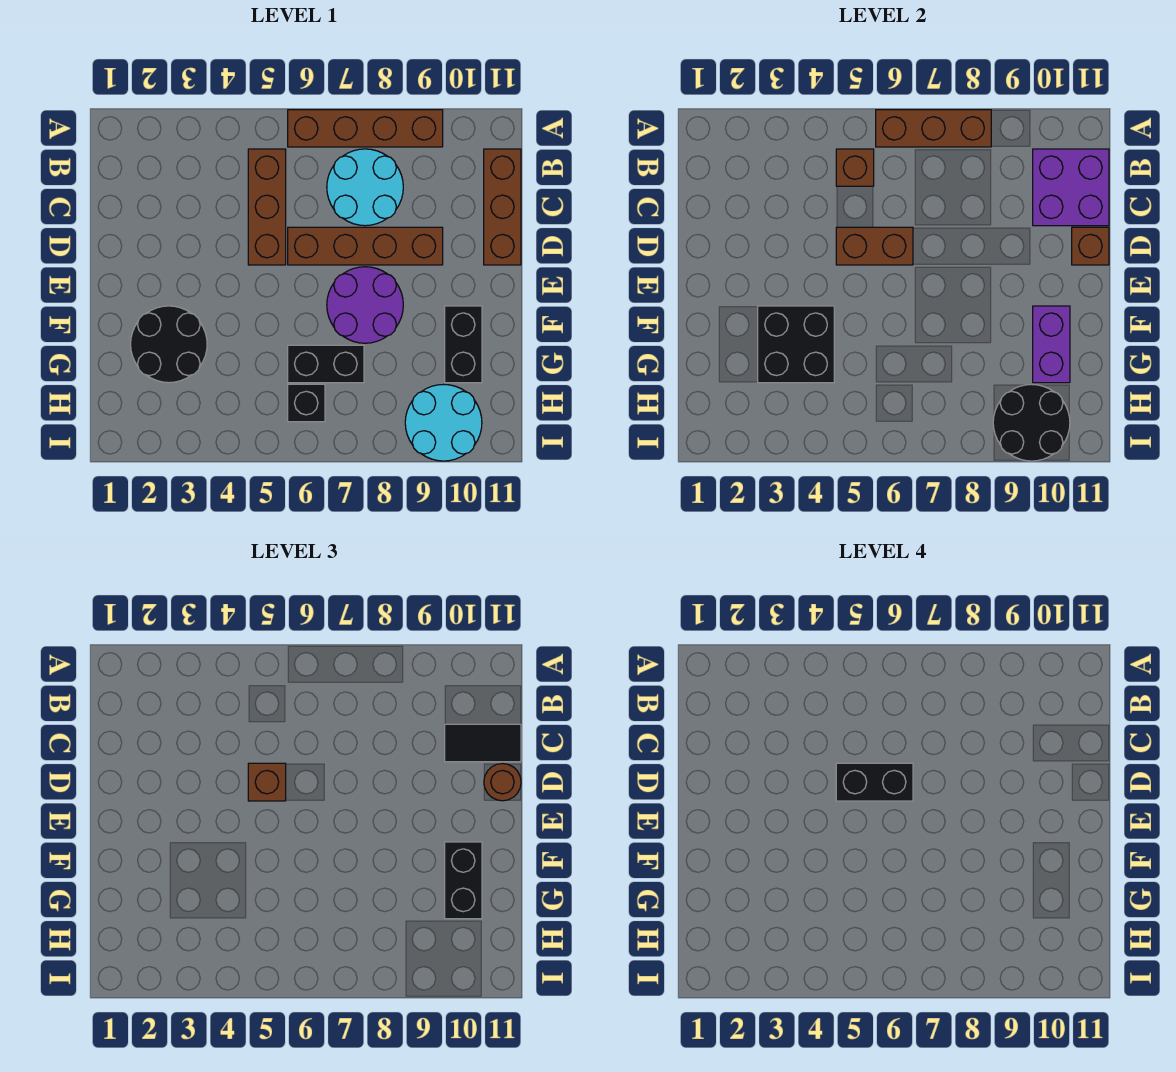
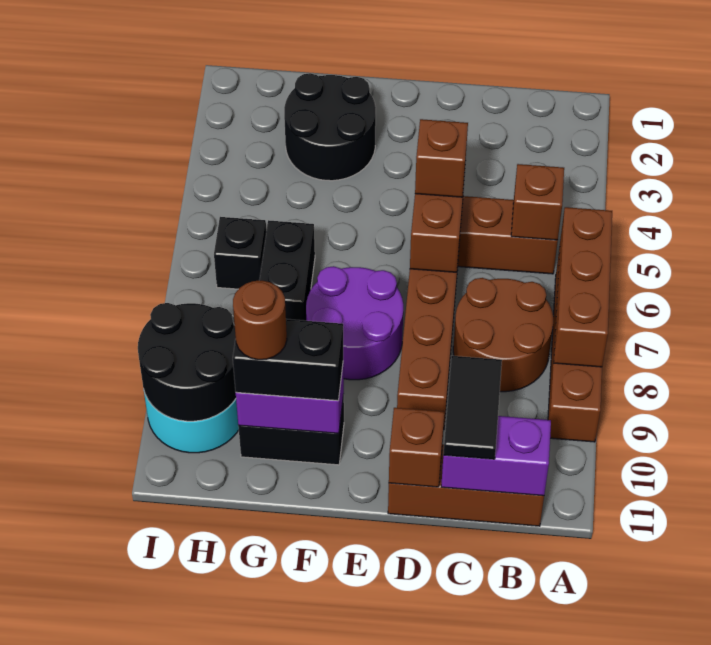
cyan 2x2 round brick [327,149,403,226] -> brown 2x2 round brick [453,278,553,392]
purple 2x2 brick [1033,149,1109,226] -> purple 1x2 brick [441,416,551,496]
black 1x2 brick [836,763,913,801] -> none
brown 1x1 round brick [484,764,521,801] -> brown 1x1 round brick moved to [233,281,287,360]
black 2x2 brick [758,306,834,383] -> none

